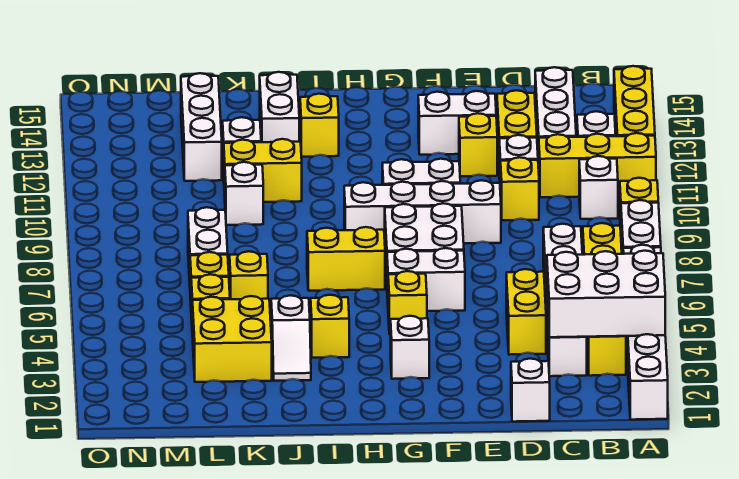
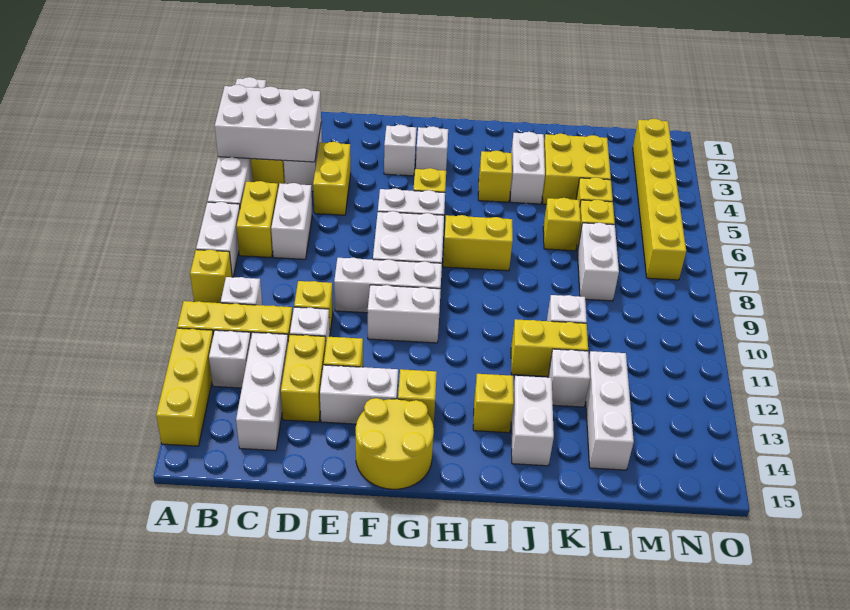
white 1x1 brick [511,359,550,422] -> white 1x1 brick moved to [384,125,417,176]
white 1x4 brick [344,180,501,243] -> white 1x3 brick [334,258,442,313]
none -> yellow 2x2 round brick [356,398,434,489]
none -> yellow 1x1 brick [398,369,437,427]
white 1x2 slope [271,295,311,381] -> white 1x2 brick [510,132,545,204]
none -> yellow 1x6 brick [633,119,686,280]

